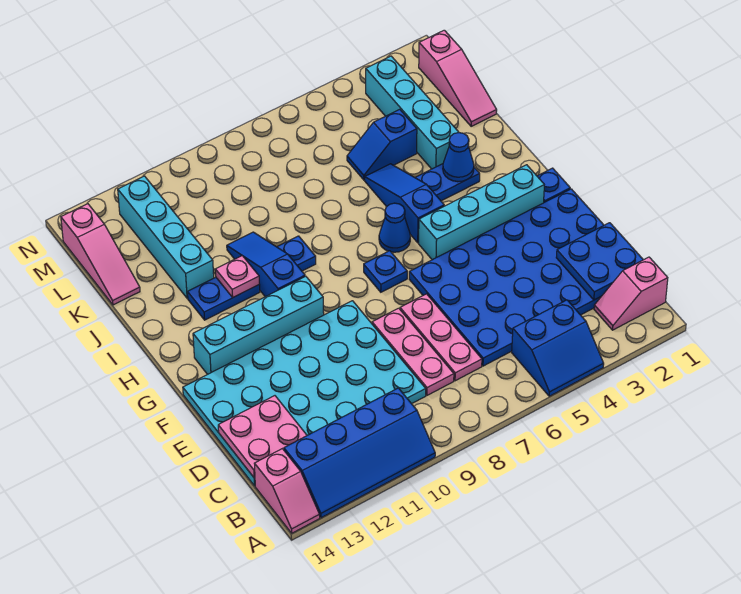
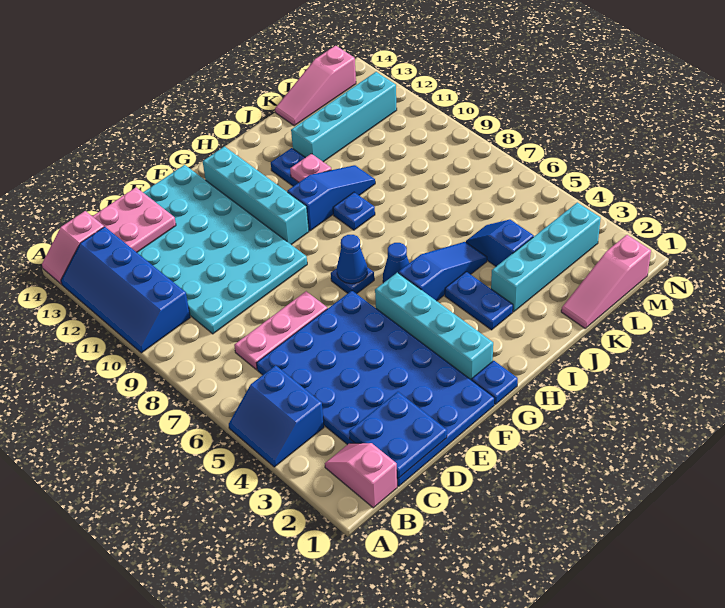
pink 1x3 plate [372,308,454,395] -> none
blue 1x1 cone [443,133,474,182] -> blue 1x1 cone moved to [337,235,367,284]

